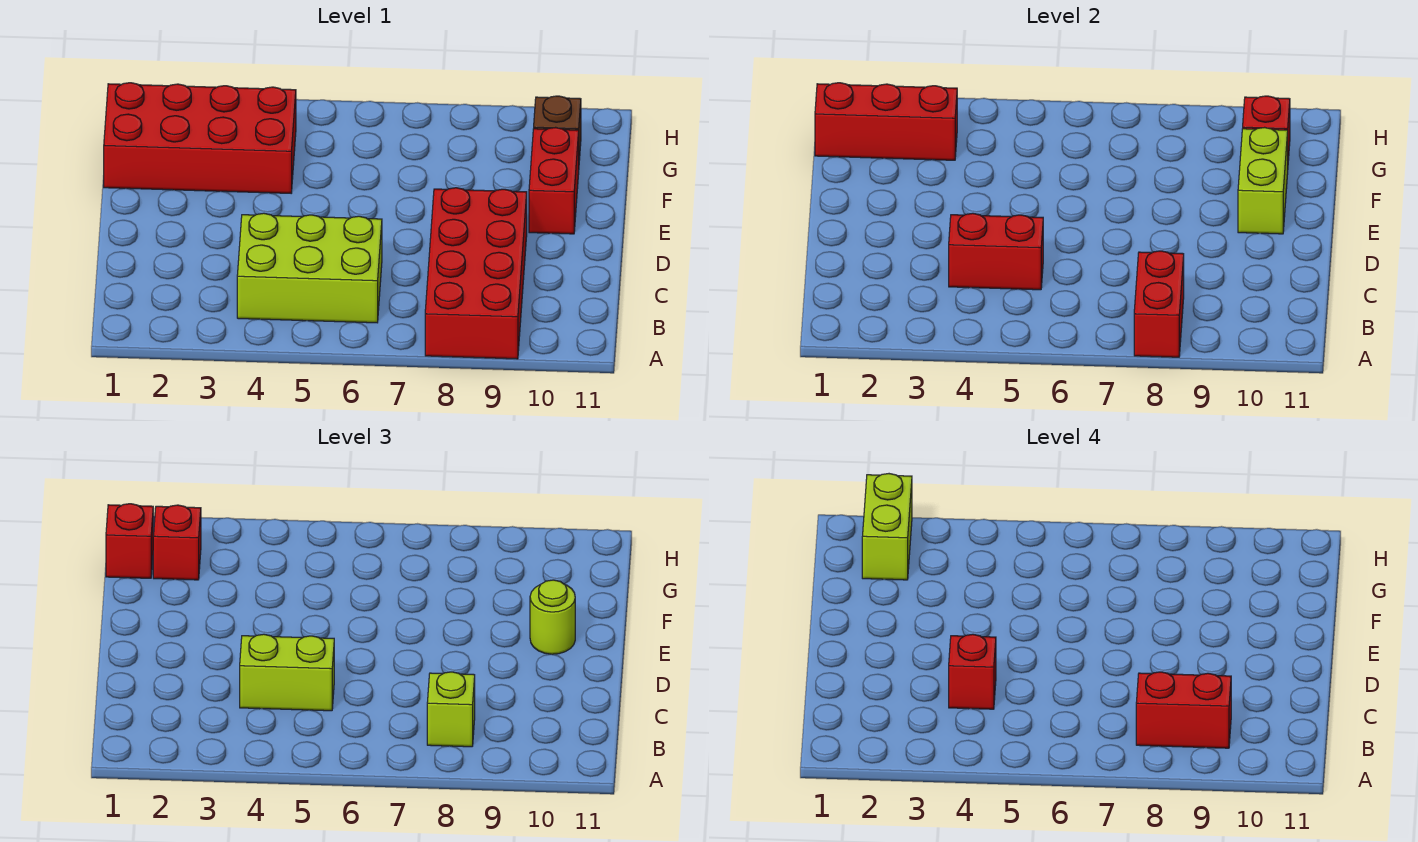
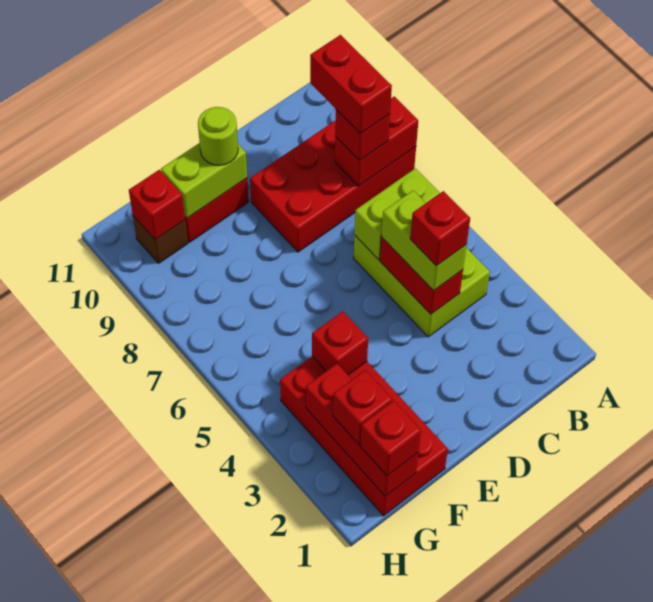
lime 1x1 brick [427,672,475,747] -> red 1x1 brick [335,110,390,161]
none -> red 1x1 brick [312,311,368,375]
lime 1x2 brick [862,474,912,580] -> lime 1x2 brick moved to [354,168,440,260]

